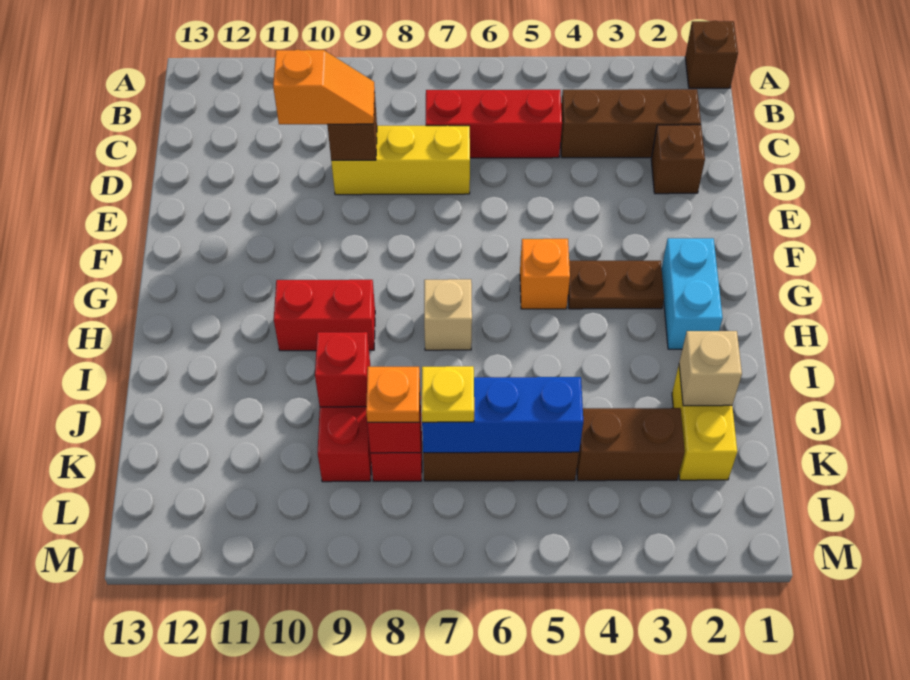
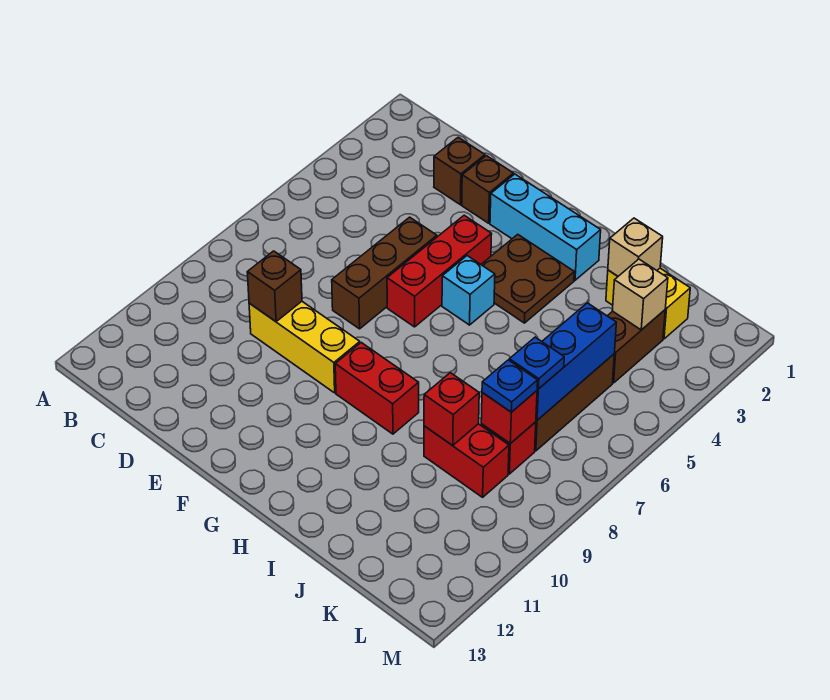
brown 1x1 brick [685,21,738,88] -> brown 1x1 brick moved to [462,156,513,223]
brown 1x3 brick [561,89,701,158] -> brown 1x3 brick moved to [332,217,437,329]
red 1x3 brick [426,90,562,158] -> red 1x3 brick moved to [387,215,492,327]
yellow 1x3 brick [331,126,470,195] -> yellow 1x3 brick turned to [249,302,360,393]
orange 1x2 slope [273,50,375,125] -> none
cyan 1x2 brick [662,238,723,349] -> cyan 1x3 brick [490,174,601,280]
brown 1x2 plate [568,261,664,309] -> brown 2x2 plate [481,234,574,323]
orange 1x1 brick [520,239,570,309] -> cyan 1x1 brick [442,256,495,325]
tan 1x1 brick [424,279,472,350] -> tan 1x1 brick moved to [612,259,668,330]
red 1x2 brick [274,280,375,351] -> red 1x2 brick turned to [335,343,419,434]
yellow 1x1 plate [422,366,474,422] -> blue 1x1 plate [509,337,564,389]
orange 1x1 plate [366,367,420,422] -> blue 1x1 plate [482,360,538,412]

